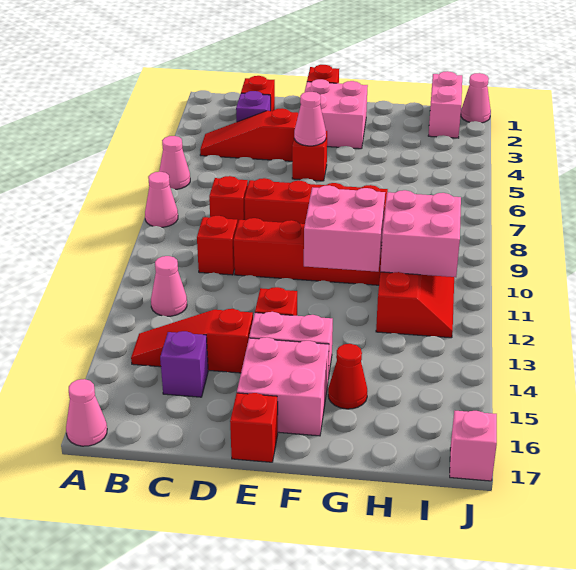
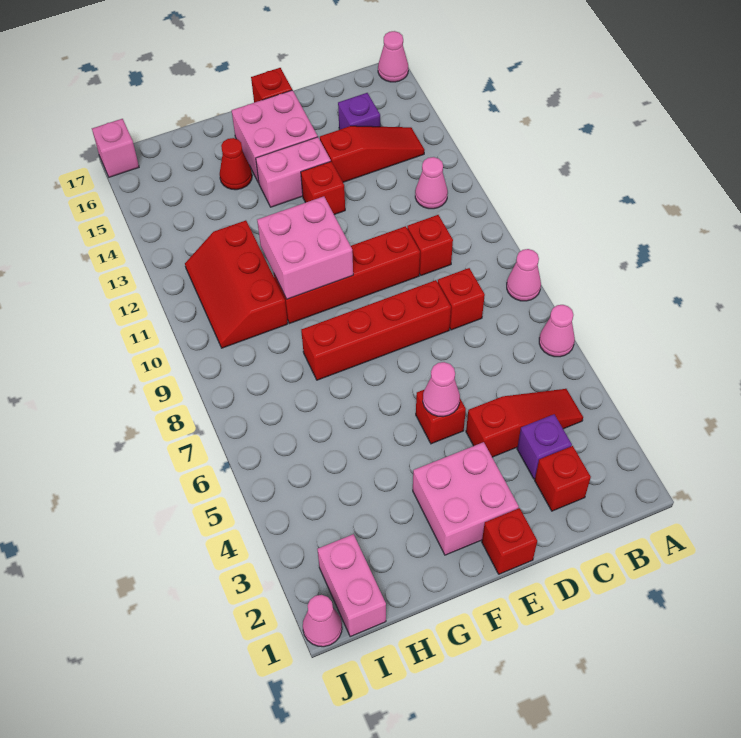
pink 2x2 brick [380,190,461,277] -> none

